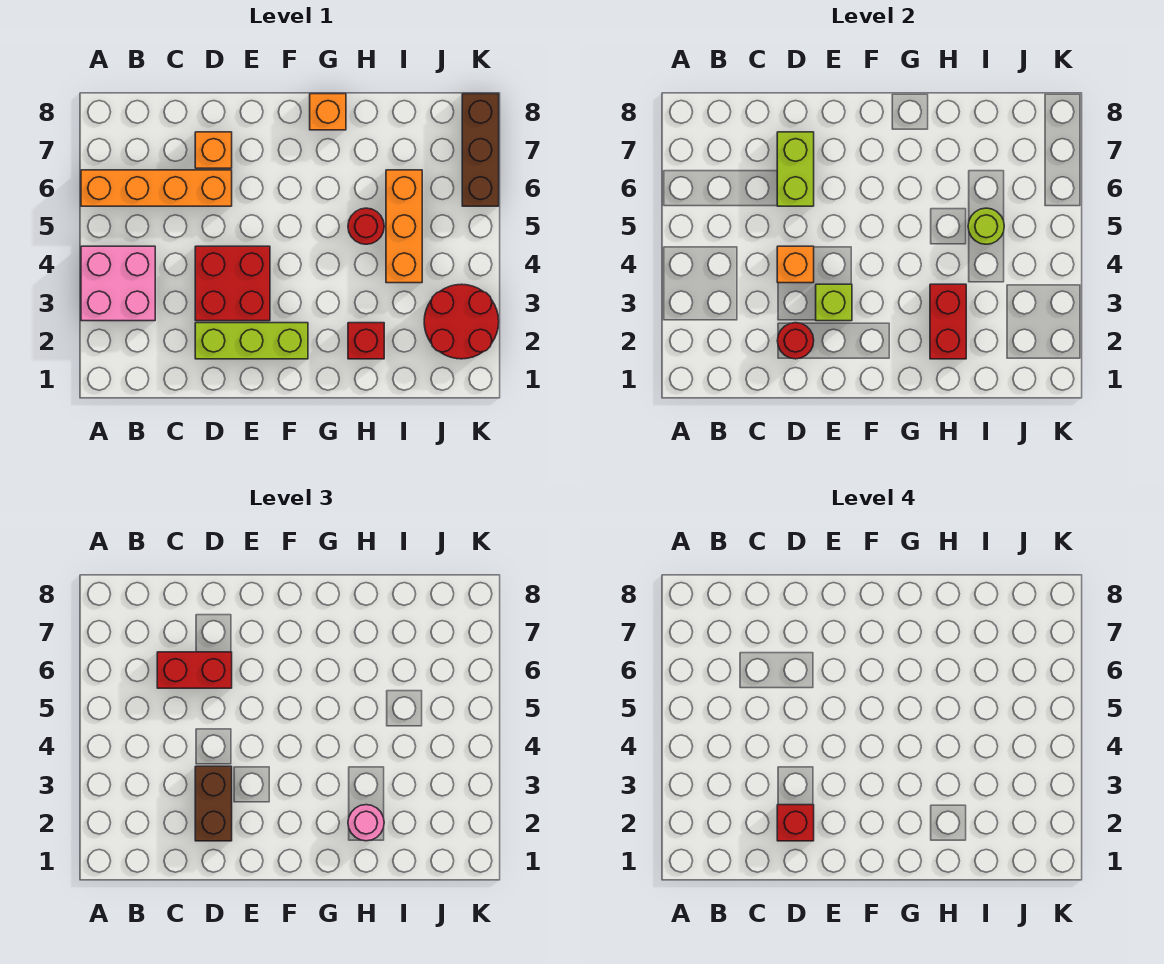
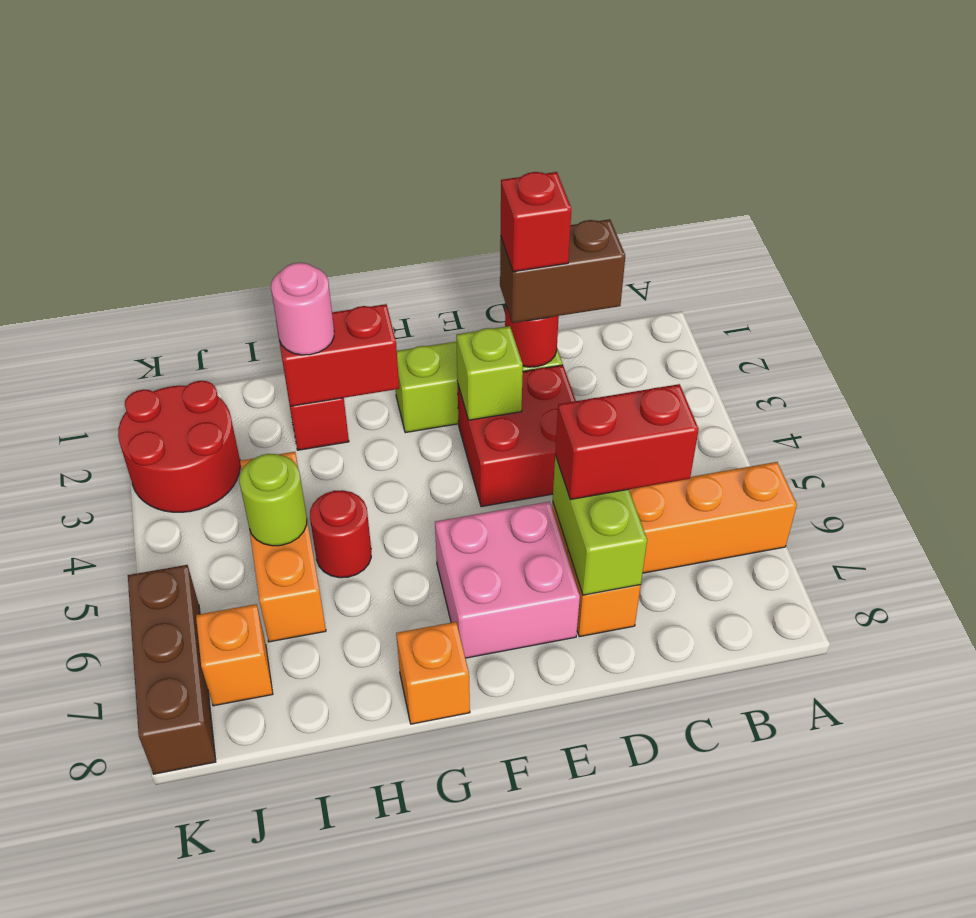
pink 2x2 brick [81,246,155,321] -> pink 2x2 brick moved to [435,502,580,658]
brown 1x2 brick [195,766,232,841] -> brown 1x2 brick turned to [500,219,625,323]
orange 1x1 brick [777,246,814,283] -> orange 1x1 brick moved to [196,604,273,706]
red 1x2 brick [930,284,966,359] -> red 1x2 brick turned to [276,304,399,406]

